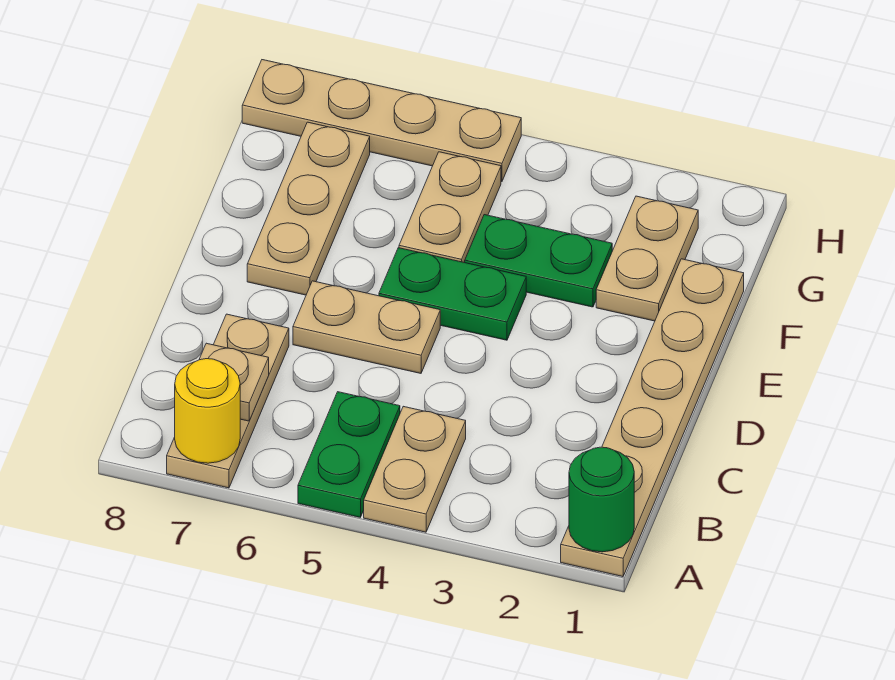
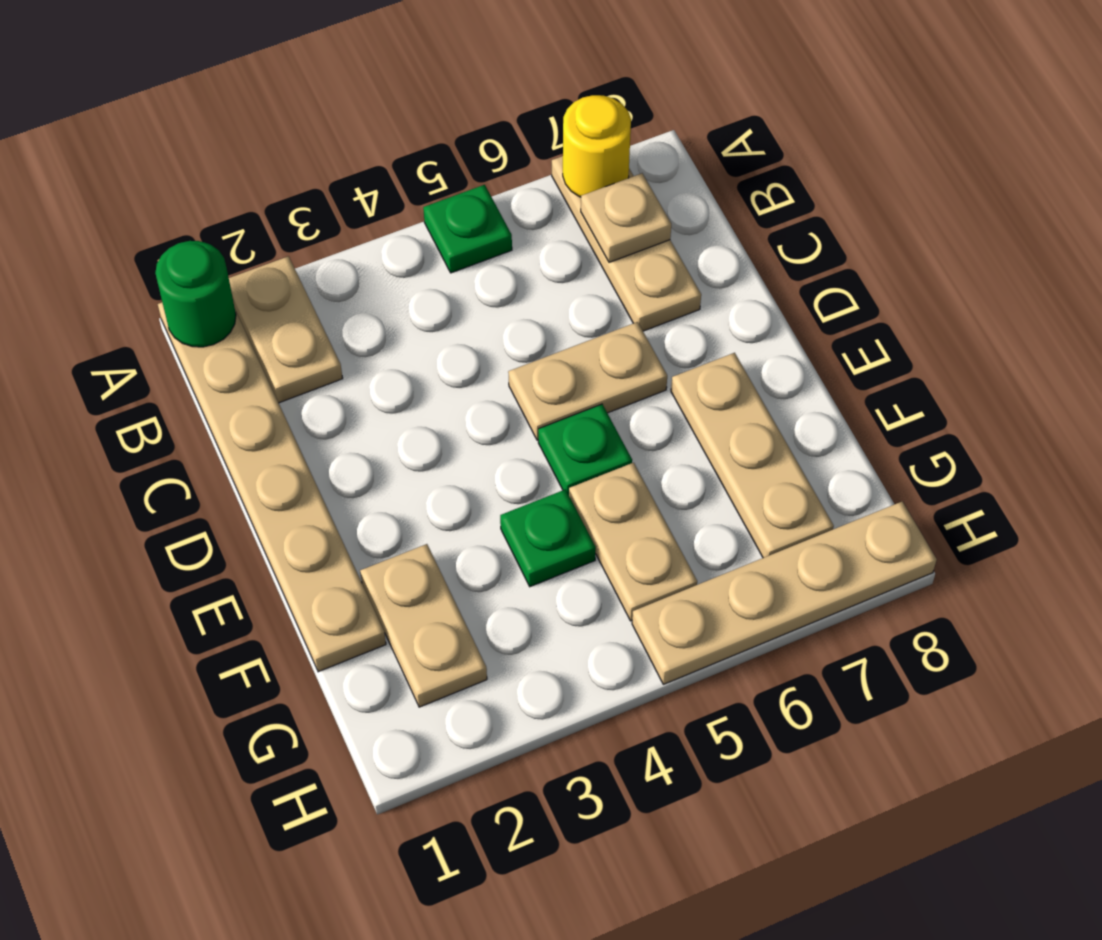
tan 1x2 plate [364,406,466,532] -> tan 1x2 plate moved to [229,256,343,403]
green 1x2 plate [298,392,400,517] -> green 1x1 plate [423,185,512,273]
green 1x2 plate [379,248,526,340] -> green 1x1 plate [538,404,632,495]
green 1x2 plate [465,215,612,307] -> green 1x1 plate [500,489,596,587]

